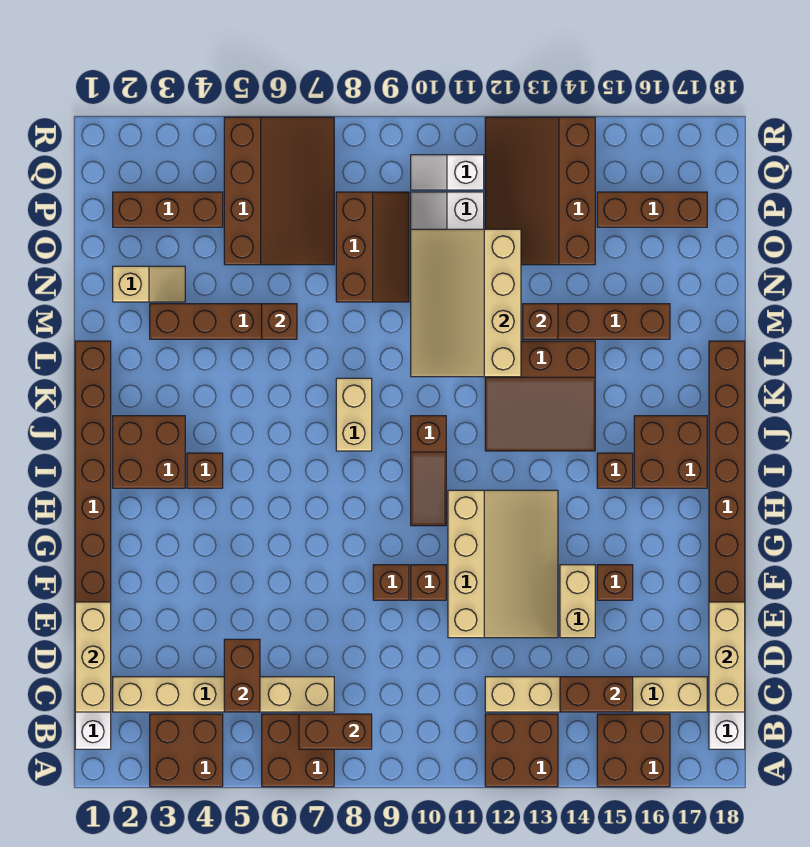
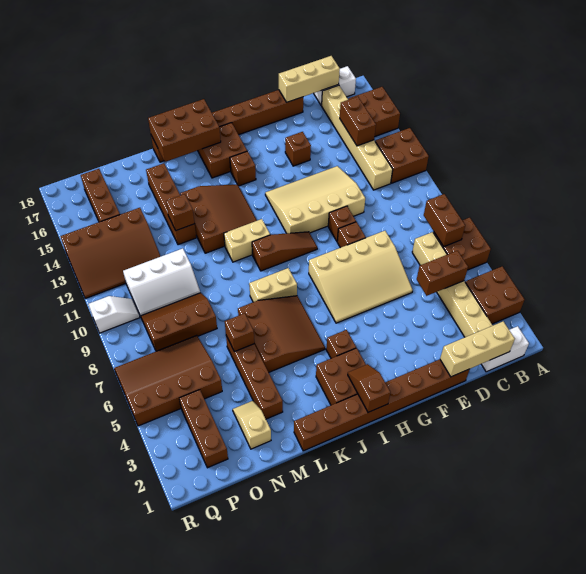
tan 1x2 brick [560,565,595,638] -> tan 1x2 brick moved to [224,219,270,262]
none -> brown 1x2 slope [348,364,390,412]
none -> brown 3x3 slope [238,296,325,372]
none -> brown 2x3 brick [148,99,221,162]
tan 3x4 slope [411,229,521,377] -> tan 3x4 slope moved to [309,231,413,323]
white 1x2 slope [411,155,484,190] -> white 1x2 slope turned to [89,296,140,333]

